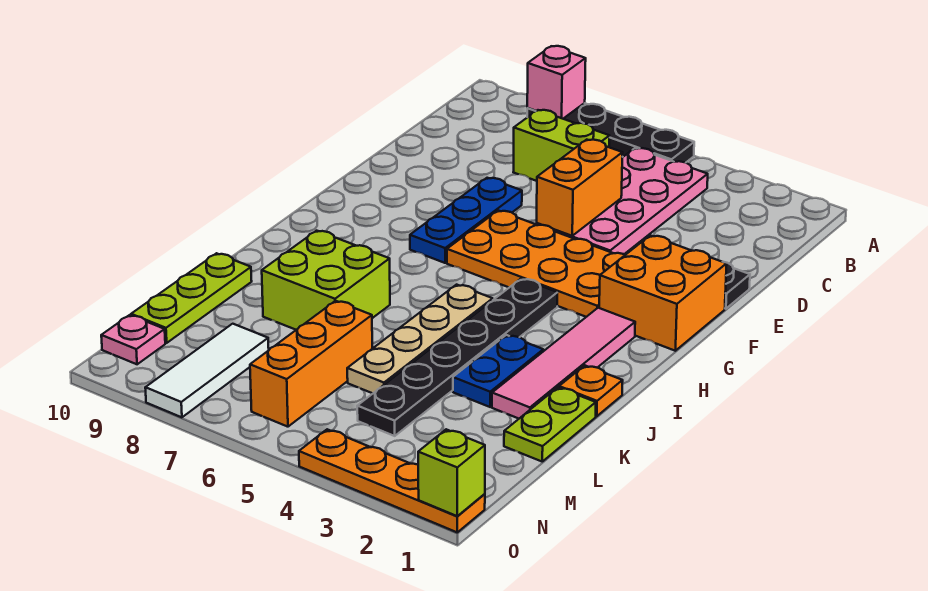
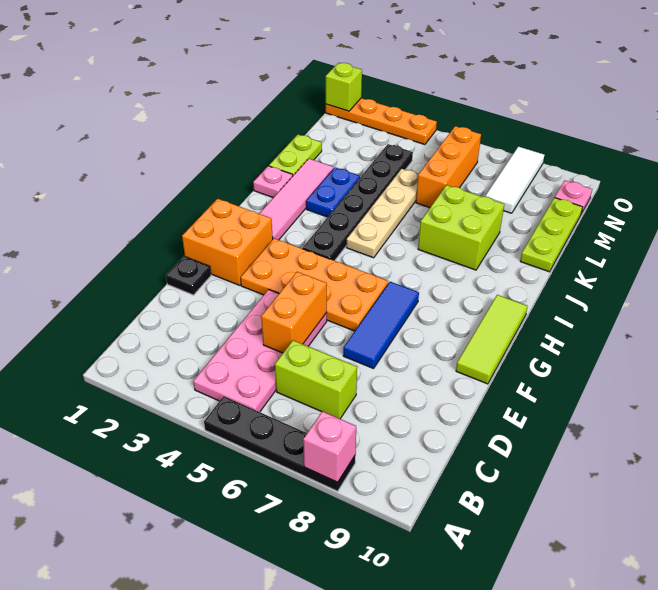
blue 1x3 plate [410,178,522,263] -> blue 1x3 tile [343,282,419,369]
none -> lime 1x3 tile [456,295,528,384]
orange 1x1 plate [559,365,623,416] -> pink 1x1 plate [253,166,293,198]

